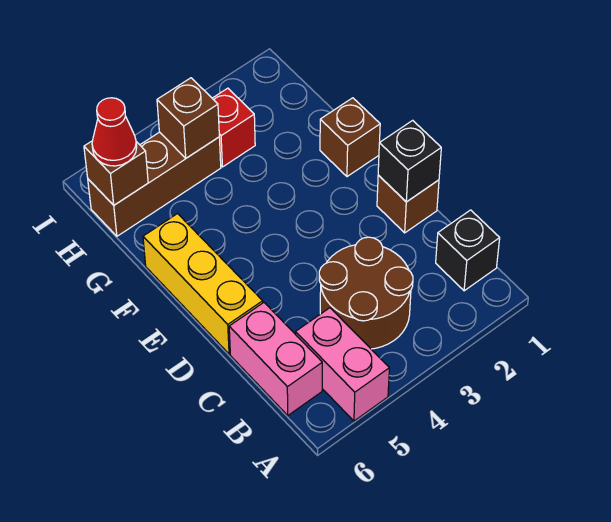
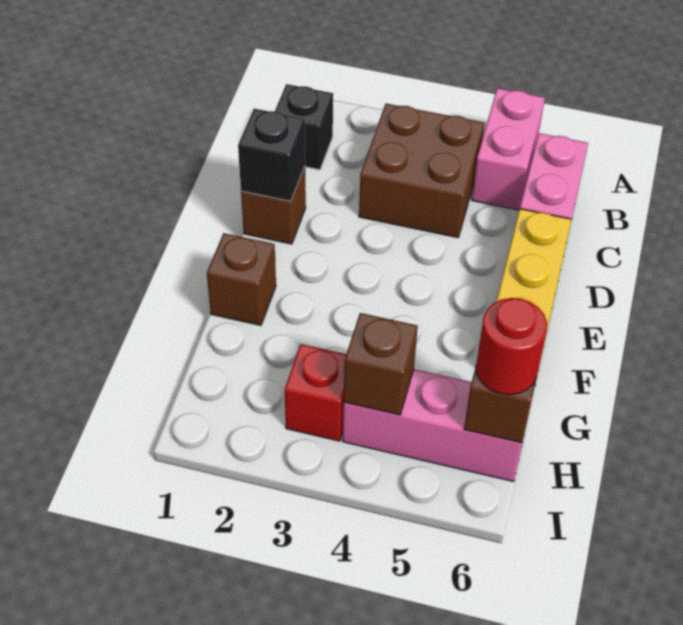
brown 2x2 round brick [319,237,413,349] -> brown 2x2 brick [359,104,484,238]
brown 1x3 brick [88,132,221,236] -> pink 1x3 brick [343,369,522,482]
red 1x1 cone [92,98,137,166] -> red 1x1 round brick [476,298,547,395]

